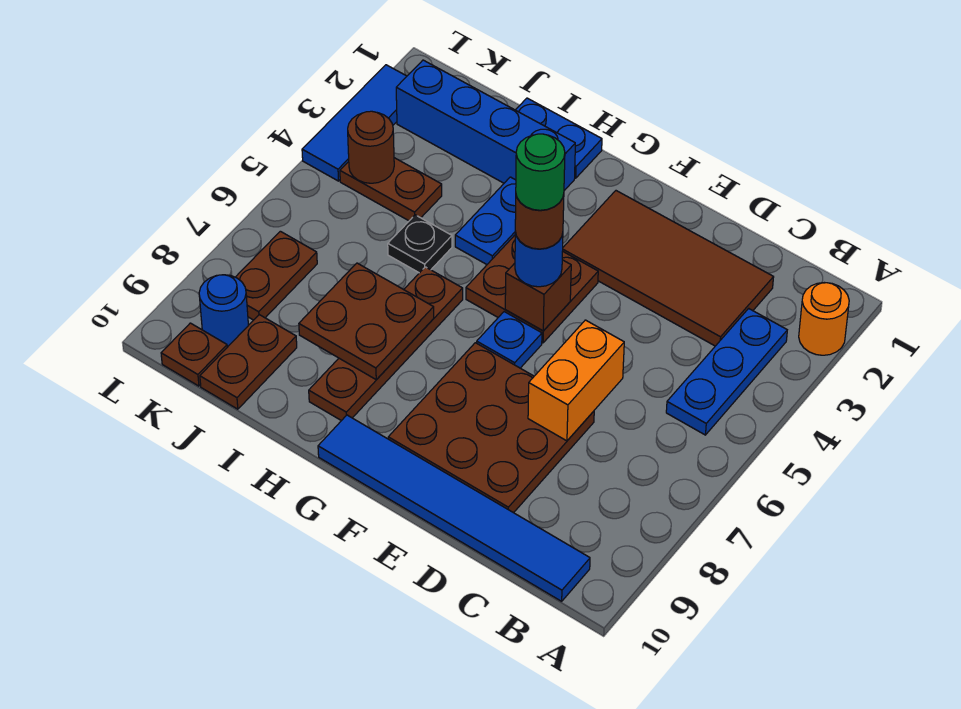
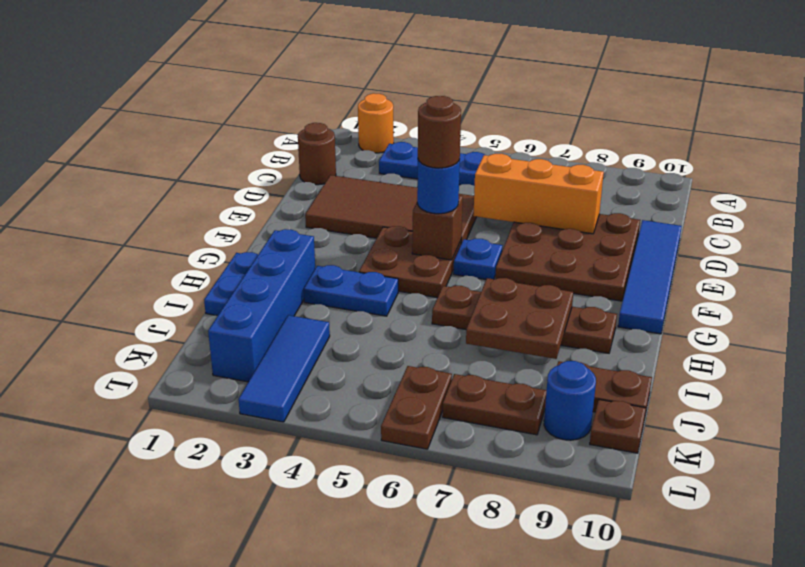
blue 1x6 tile [318,415,590,601] -> blue 1x4 tile [618,220,682,334]
brown 2x4 tile [563,191,774,346] -> brown 2x4 tile turned to [305,175,476,243]
orange 1x2 brick [528,320,624,441] -> orange 1x3 brick [473,154,604,234]
green 1x1 round brick [516,134,565,210] -> none
black 1x1 plate [388,215,452,273] -> none
brown 1x2 plate [340,158,442,221] -> brown 1x2 plate moved to [381,366,452,449]
brown 1x1 round brick [348,111,394,183] -> brown 1x1 round brick moved to [298,123,336,185]
blue 1x3 tile [302,65,407,181] -> blue 1x3 tile turned to [238,315,330,422]

